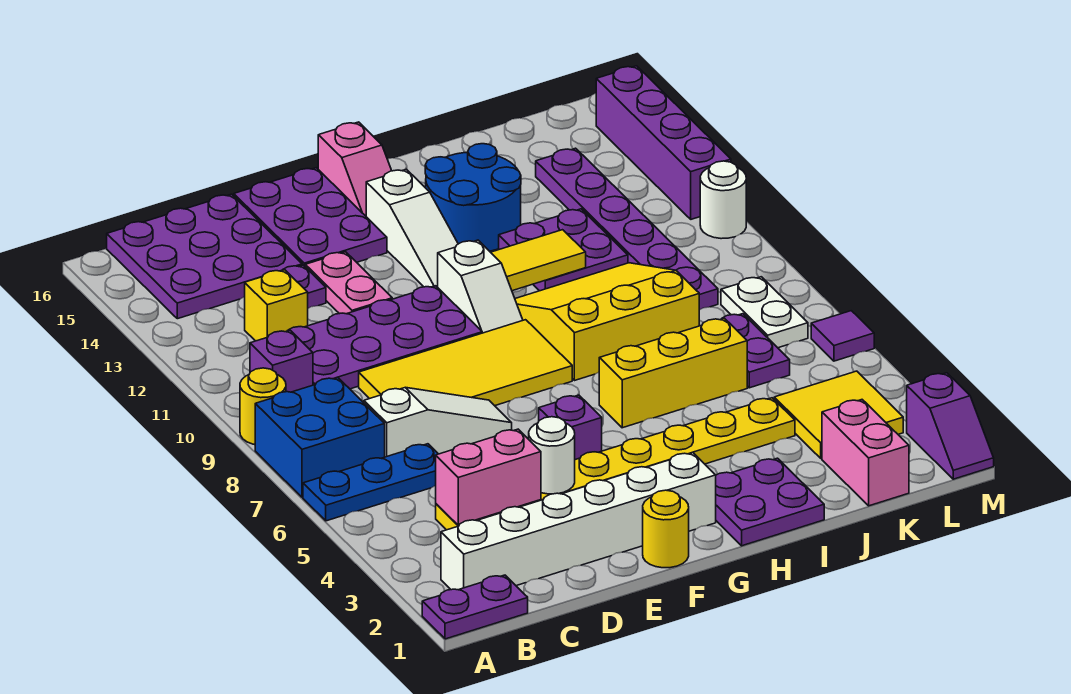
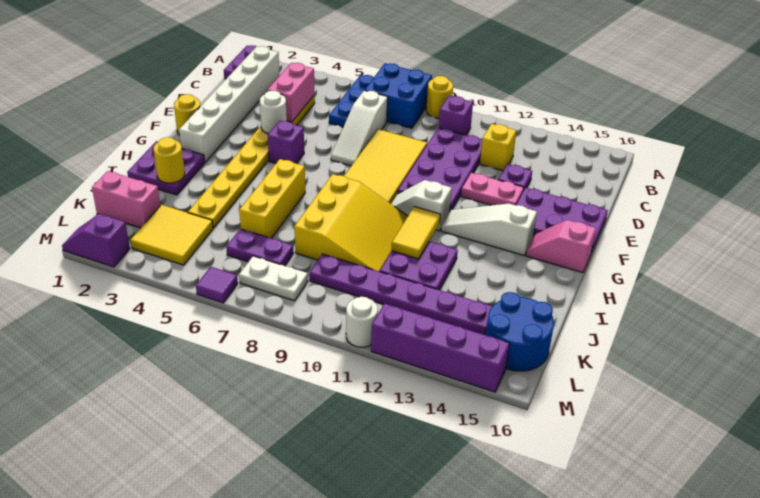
purple 3x3 plate [107,194,302,319] -> none
blue 2x2 round brick [425,144,521,251] -> blue 2x2 round brick moved to [486,292,554,371]
none -> yellow 1x1 round brick [153,137,185,183]

